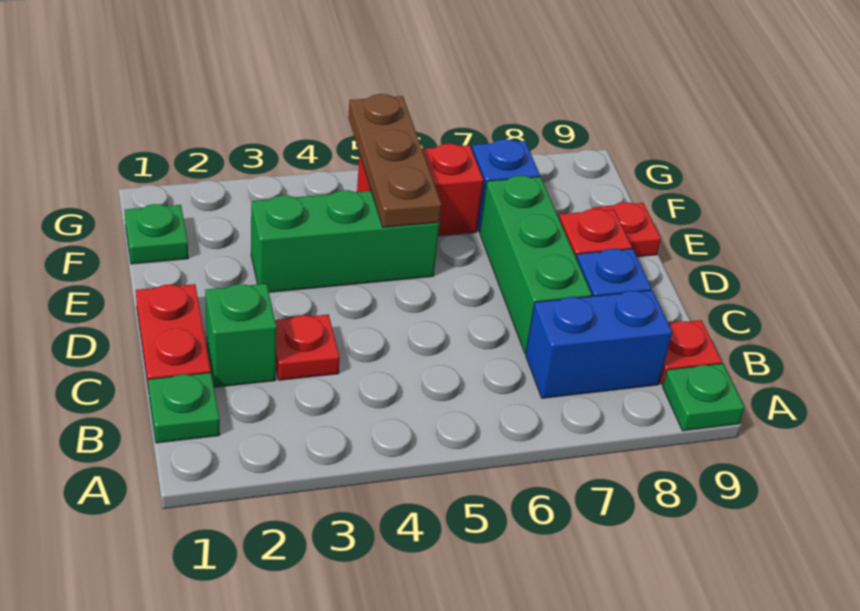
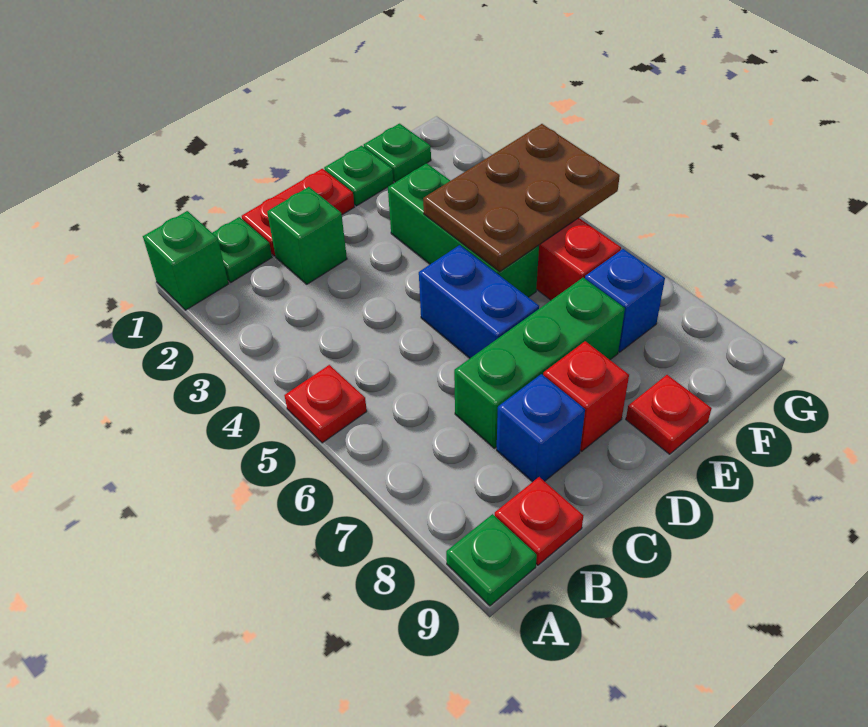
none -> green 1x1 brick [143,211,229,310]
blue 1x2 brick [526,290,672,398] -> blue 1x2 brick moved to [419,245,539,358]
red 1x1 plate [275,314,340,380] -> red 1x1 plate moved to [284,365,367,443]
none -> green 1x1 plate [324,146,393,206]
brown 1x3 plate [348,94,442,227] -> brown 2x3 plate [423,124,620,272]

